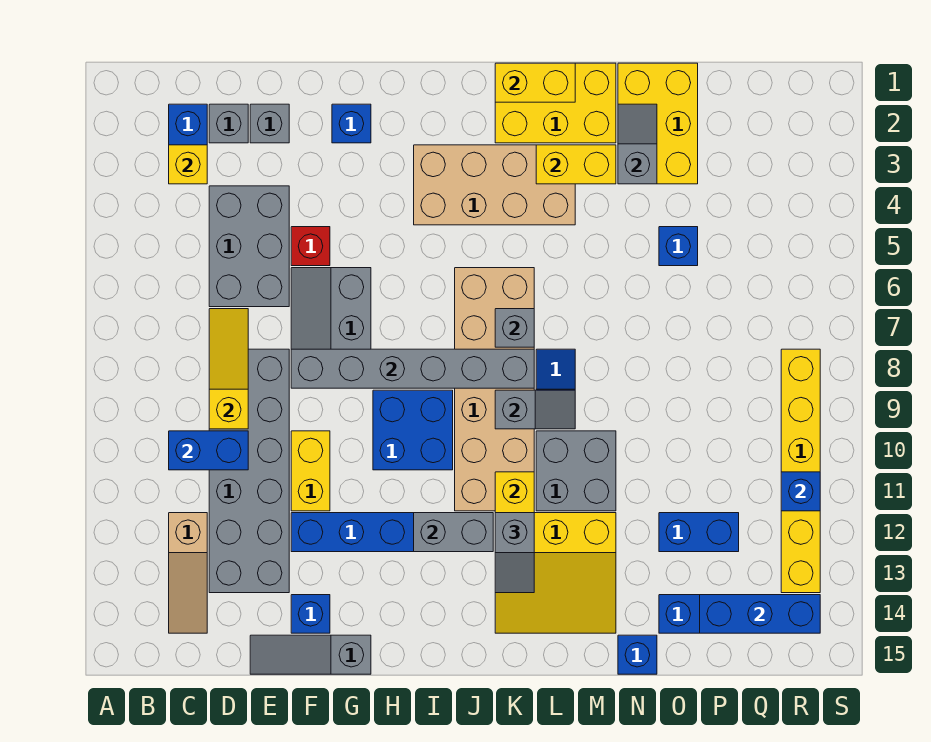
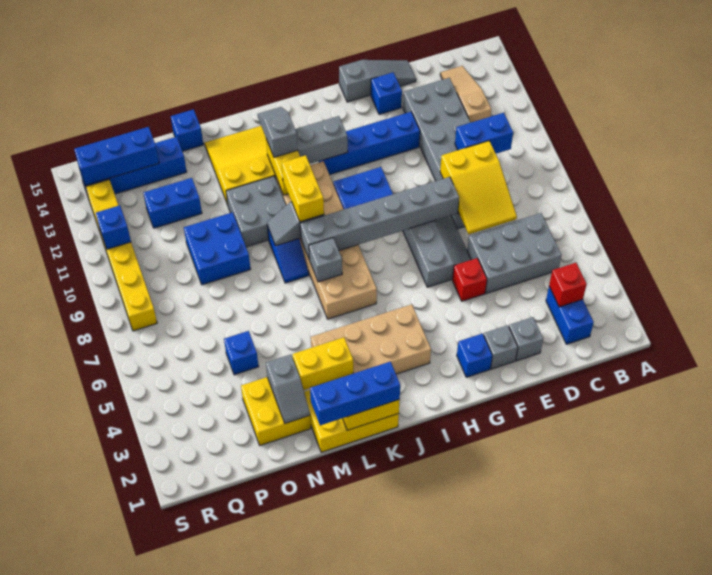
yellow 1x1 brick [169,145,207,184] -> red 1x1 brick [549,263,587,307]
grey 1x1 brick [209,104,248,143] -> grey 1x1 brick moved to [484,325,518,369]
grey 2x3 brick [209,186,289,307] -> grey 2x3 brick turned to [467,213,561,293]
yellow 1x3 slope [209,309,248,429] -> yellow 2x3 slope [440,141,517,234]
yellow 1x2 brick [291,431,330,511] -> yellow 1x2 brick moved to [282,155,324,222]
none -> blue 1x3 brick [310,362,400,426]
yellow 2x3 brick [618,63,698,184] -> yellow 2x2 brick [241,377,311,445]
none -> blue 2x2 brick [184,212,250,285]

